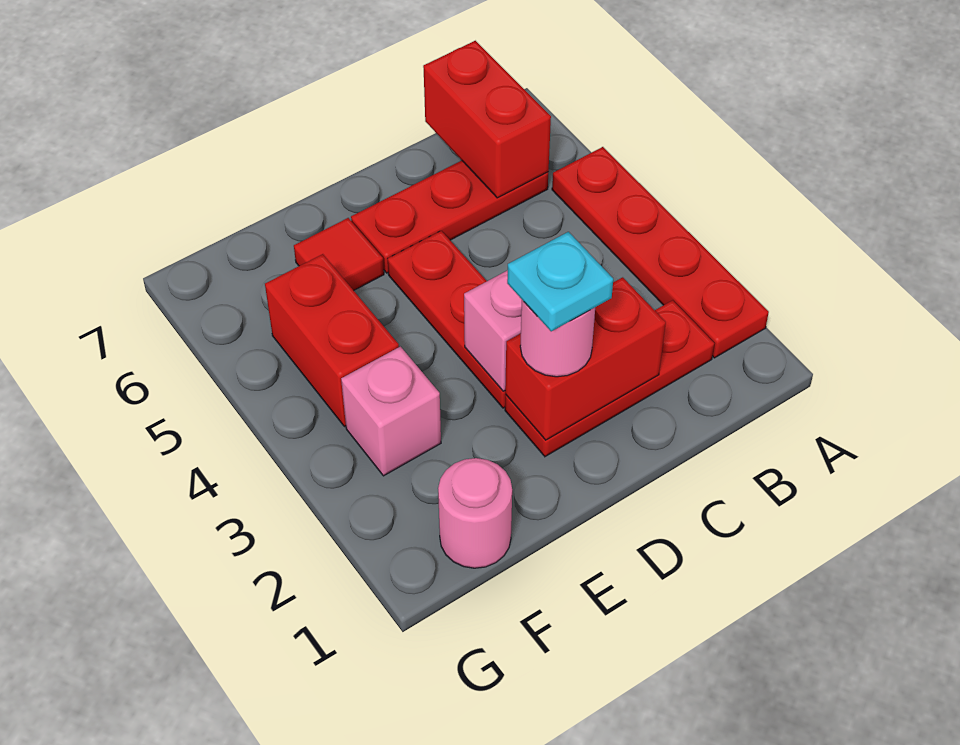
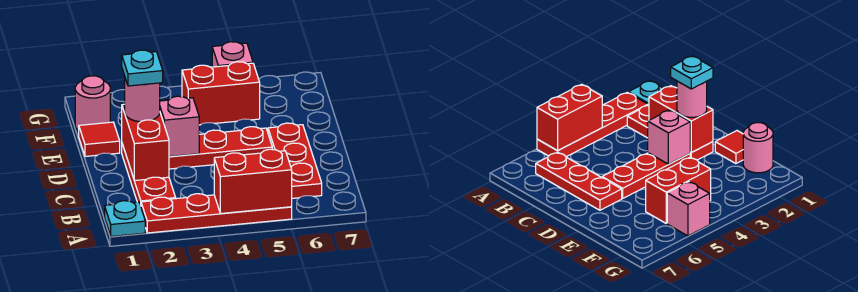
none -> cyan 1x1 plate [105,201,145,236]
red 1x2 brick [423,41,551,198] -> red 1x2 brick moved to [214,149,292,213]
red 1x1 tile [294,218,384,290] -> red 1x1 tile moved to [79,122,120,156]
pink 1x1 brick [341,346,441,476] -> pink 1x1 brick moved to [212,42,253,67]

